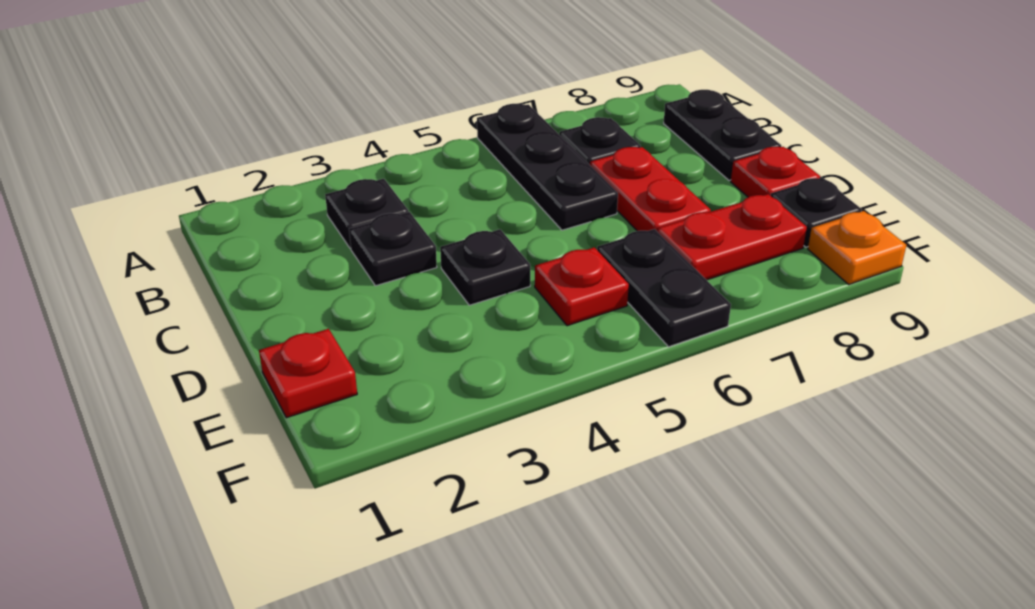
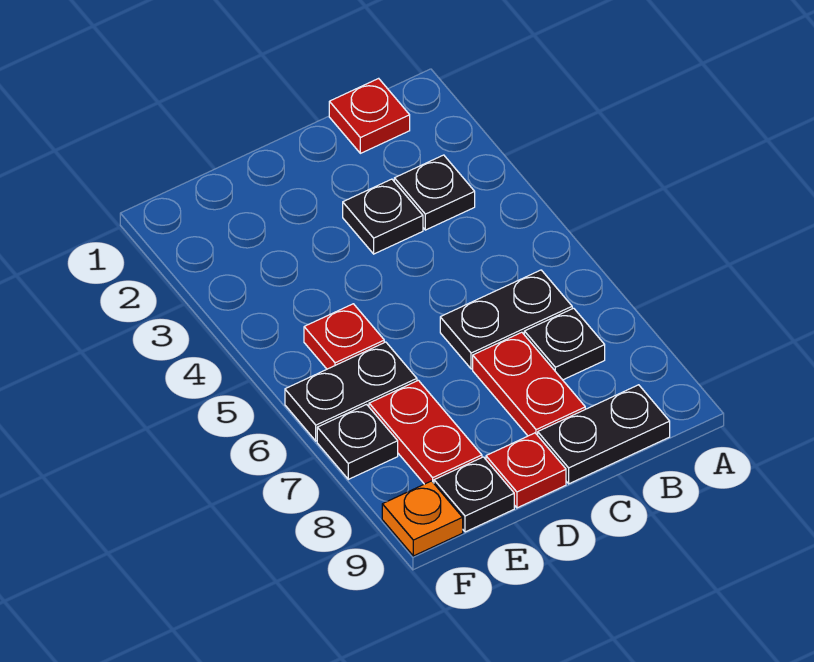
black 1x3 plate [477,104,618,230] -> black 1x2 plate [440,270,572,369]
red 1x2 plate [590,147,711,231] -> red 1x2 plate turned to [473,332,585,436]
black 1x1 plate [440,229,530,305] -> black 1x1 plate moved to [317,404,398,479]
red 1x1 plate [259,329,357,418] -> red 1x1 plate moved to [329,78,410,153]

